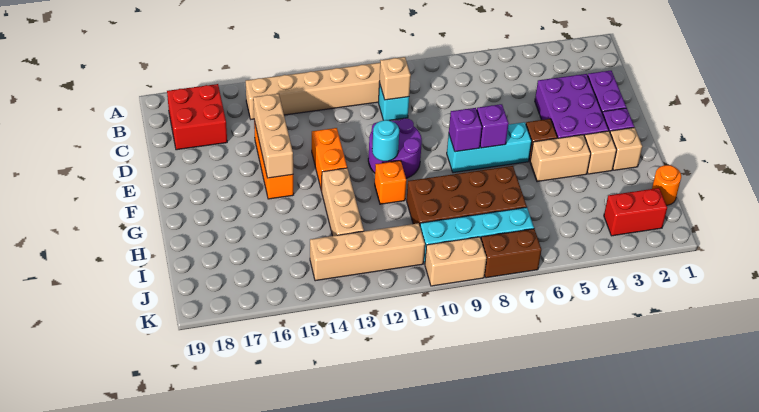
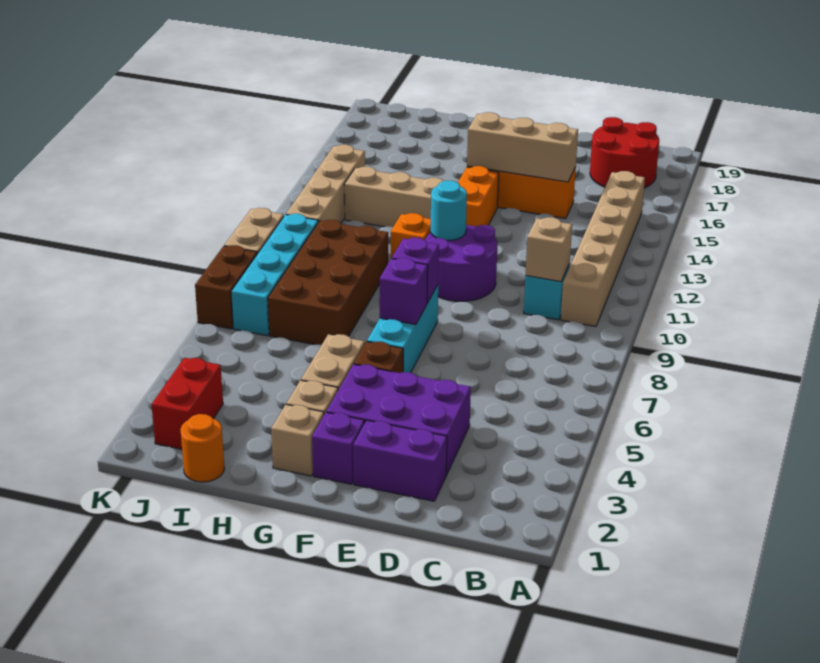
red 2x2 brick [167,84,227,150] -> red 2x2 round brick [590,117,659,188]
orange 1x2 brick [312,128,347,191] -> orange 1x2 brick turned to [458,166,499,227]

